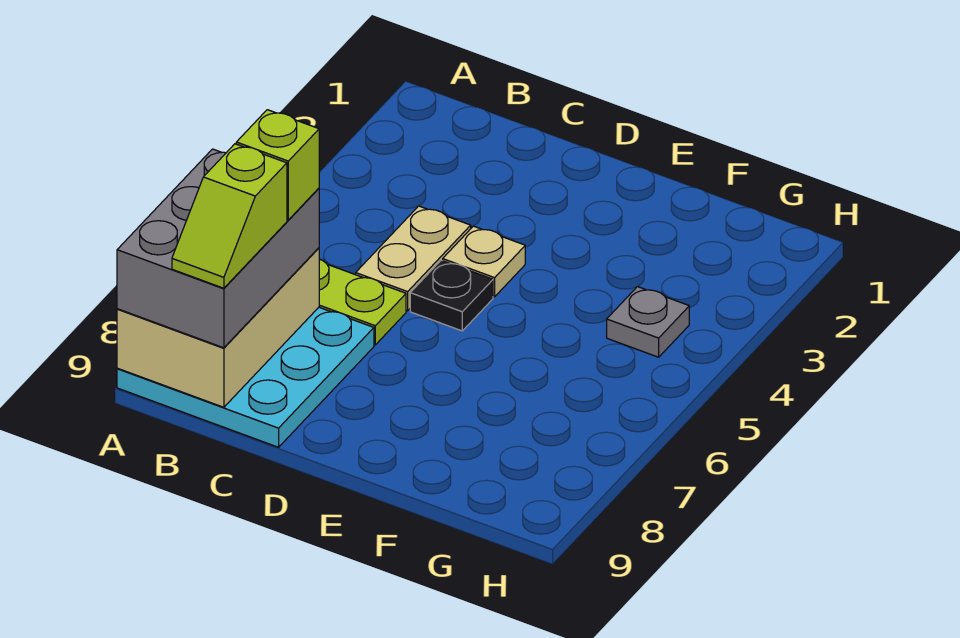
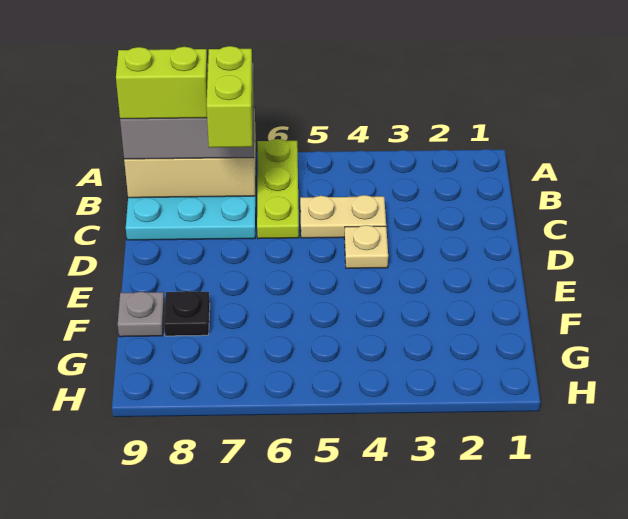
lime 1x1 brick [236,110,319,220] -> lime 1x2 brick [207,46,253,148]
lime 1x2 slope [172,144,287,288] -> lime 1x2 brick [116,47,208,119]
black 1x1 plate [410,260,493,331] -> black 1x1 plate moved to [164,291,210,336]
grey 1x1 plate [607,287,689,357] -> grey 1x1 plate moved to [118,292,165,337]

